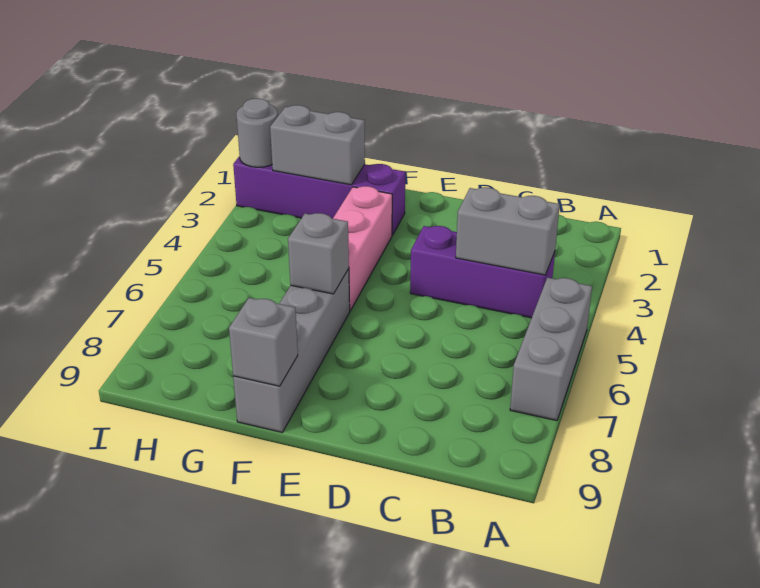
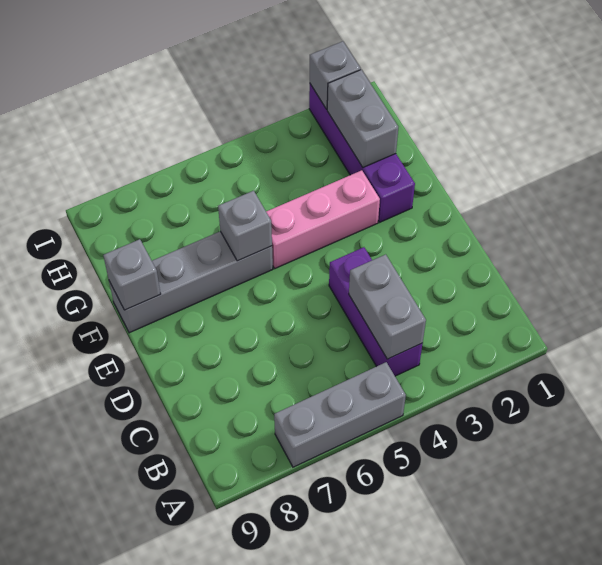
grey 1x1 round brick [236,99,278,167] -> grey 1x1 brick [310,41,361,109]

